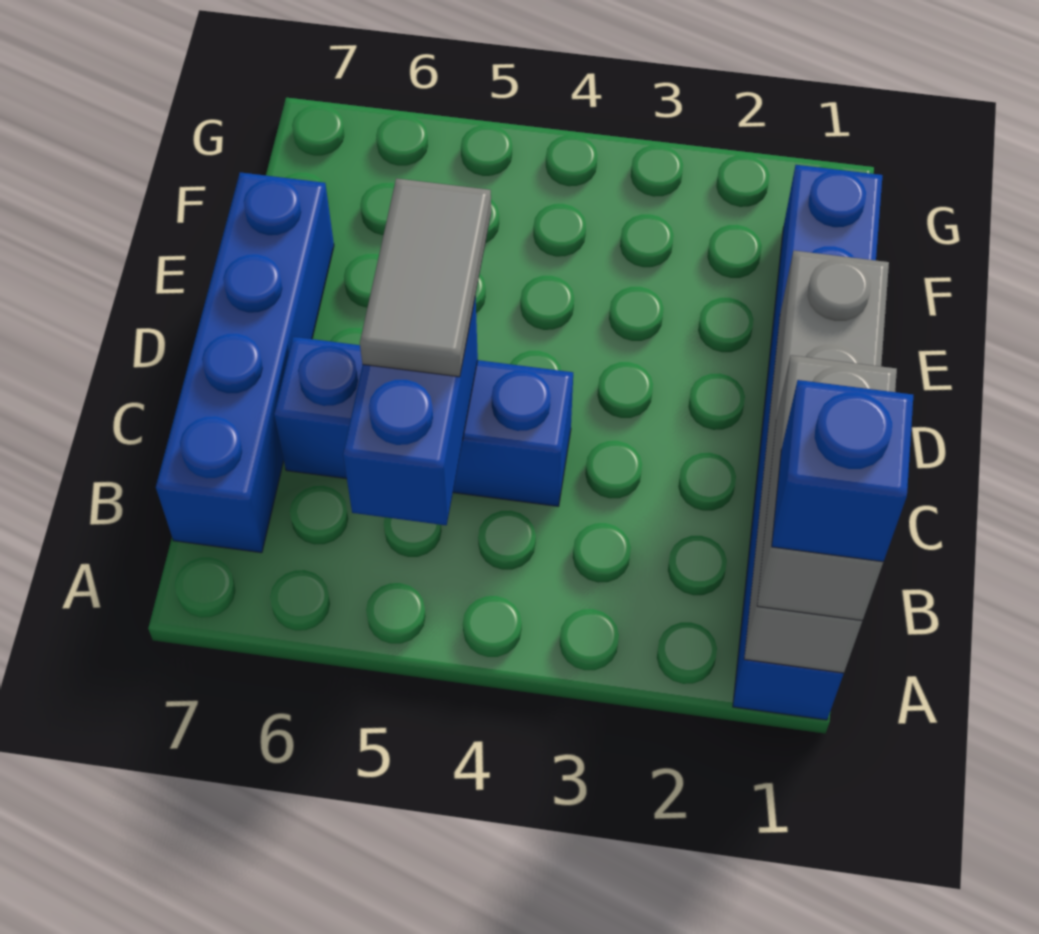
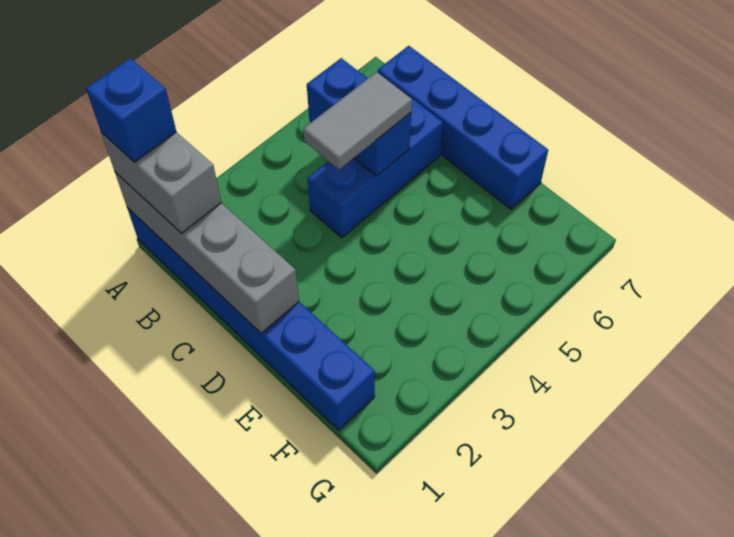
grey 1x2 tile [360,178,491,377] -> grey 1x2 tile turned to [303,72,412,170]

